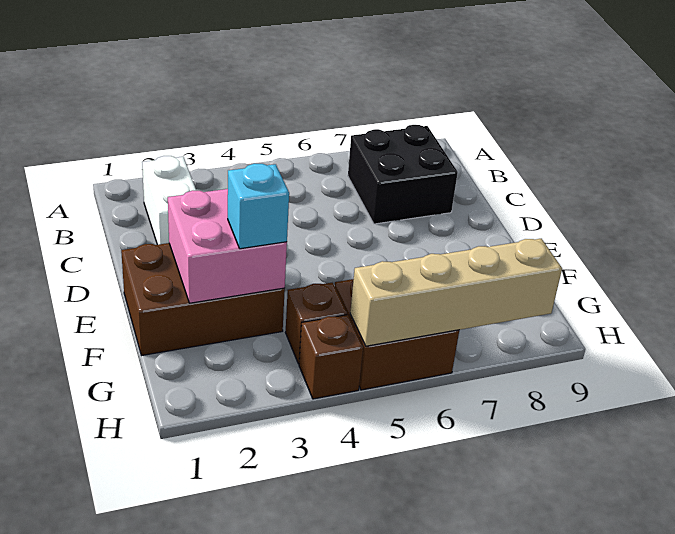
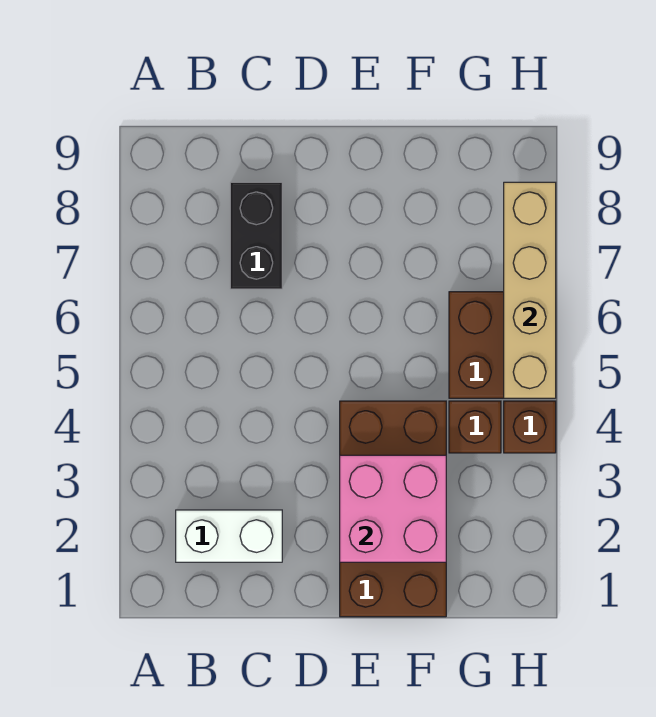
black 2x2 brick [348,125,458,224] -> black 1x2 brick [230,182,282,289]
brown 2x3 brick [121,243,285,355] -> brown 2x4 brick [340,401,446,617]
cyan 1x1 brick [228,164,289,249] -> none

